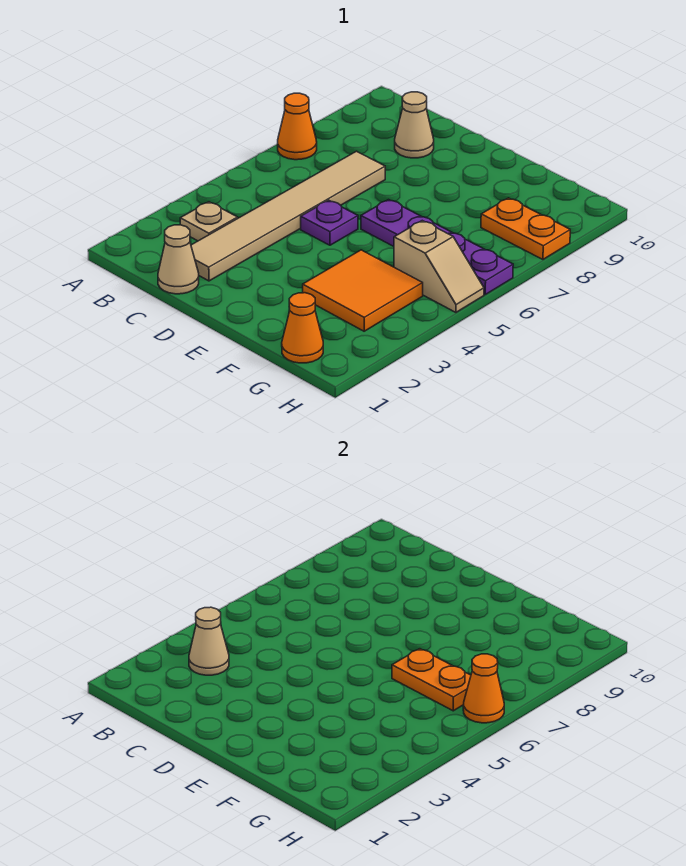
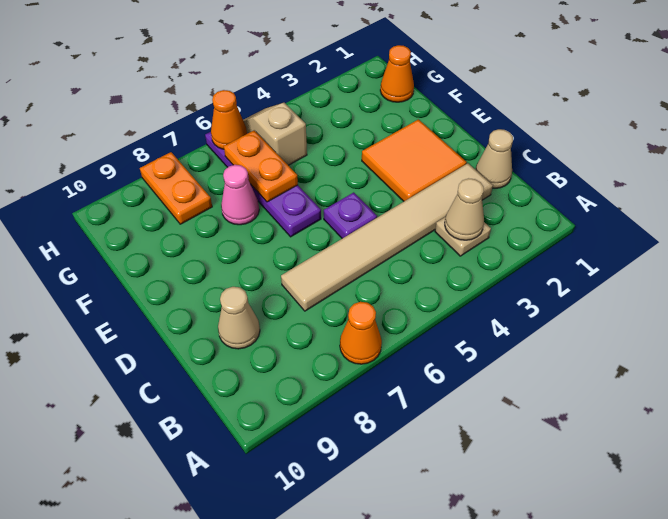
orange 2x2 tile [303,250,423,331] -> orange 2x2 tile moved to [362,119,467,201]
none -> pink 1x1 cone [221,165,259,225]

